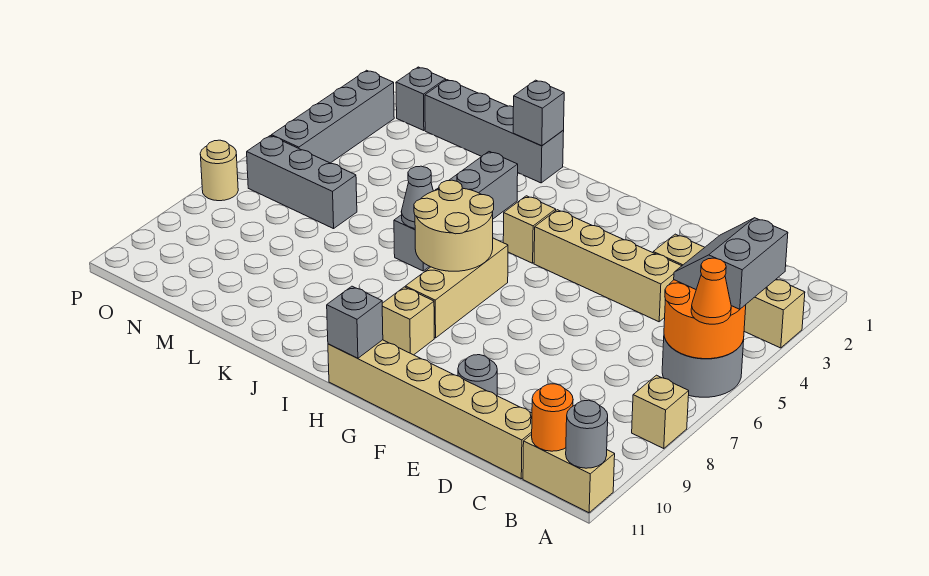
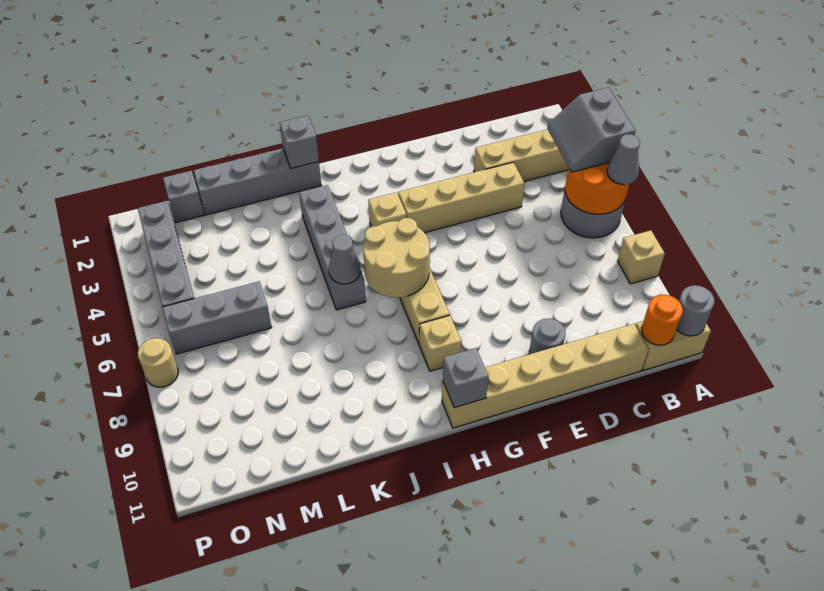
orange 1x1 cone [691,258,731,324] -> grey 1x1 cone [607,134,640,185]

